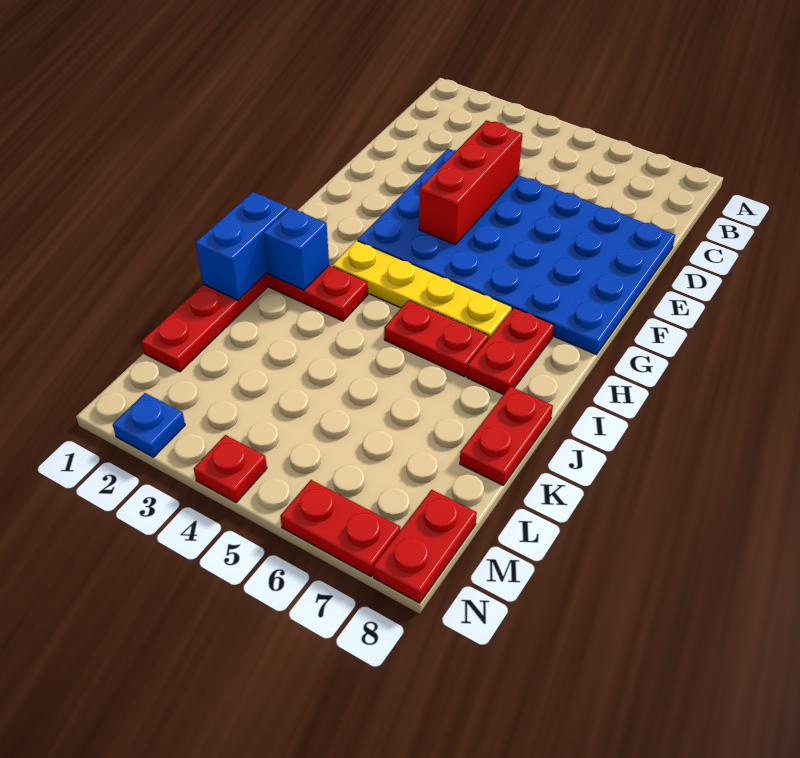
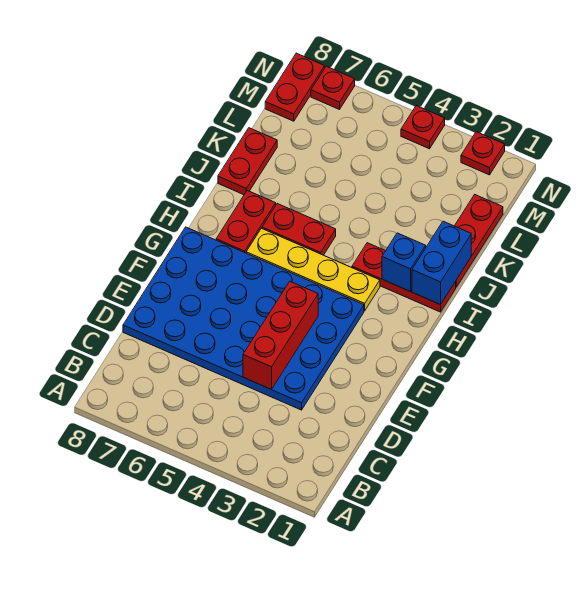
blue 1x1 plate [113,393,185,457] -> red 1x1 plate [461,132,505,175]
red 1x2 plate [280,480,400,576] -> red 1x1 plate [311,66,355,109]

